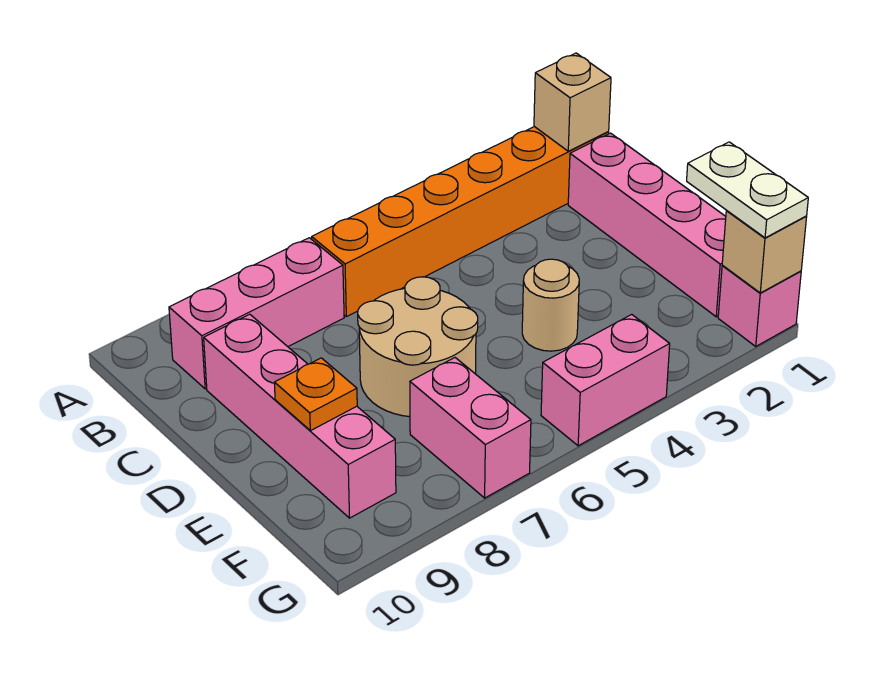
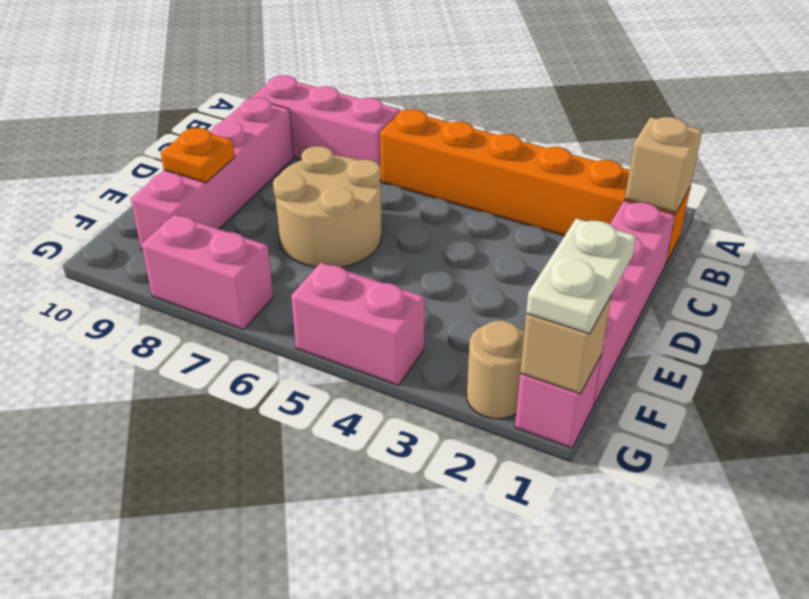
tan 1x1 round brick [522,259,579,351] -> tan 1x1 round brick moved to [467,320,524,419]
pink 1x2 brick [410,358,531,498] -> pink 1x2 brick turned to [142,215,273,329]

